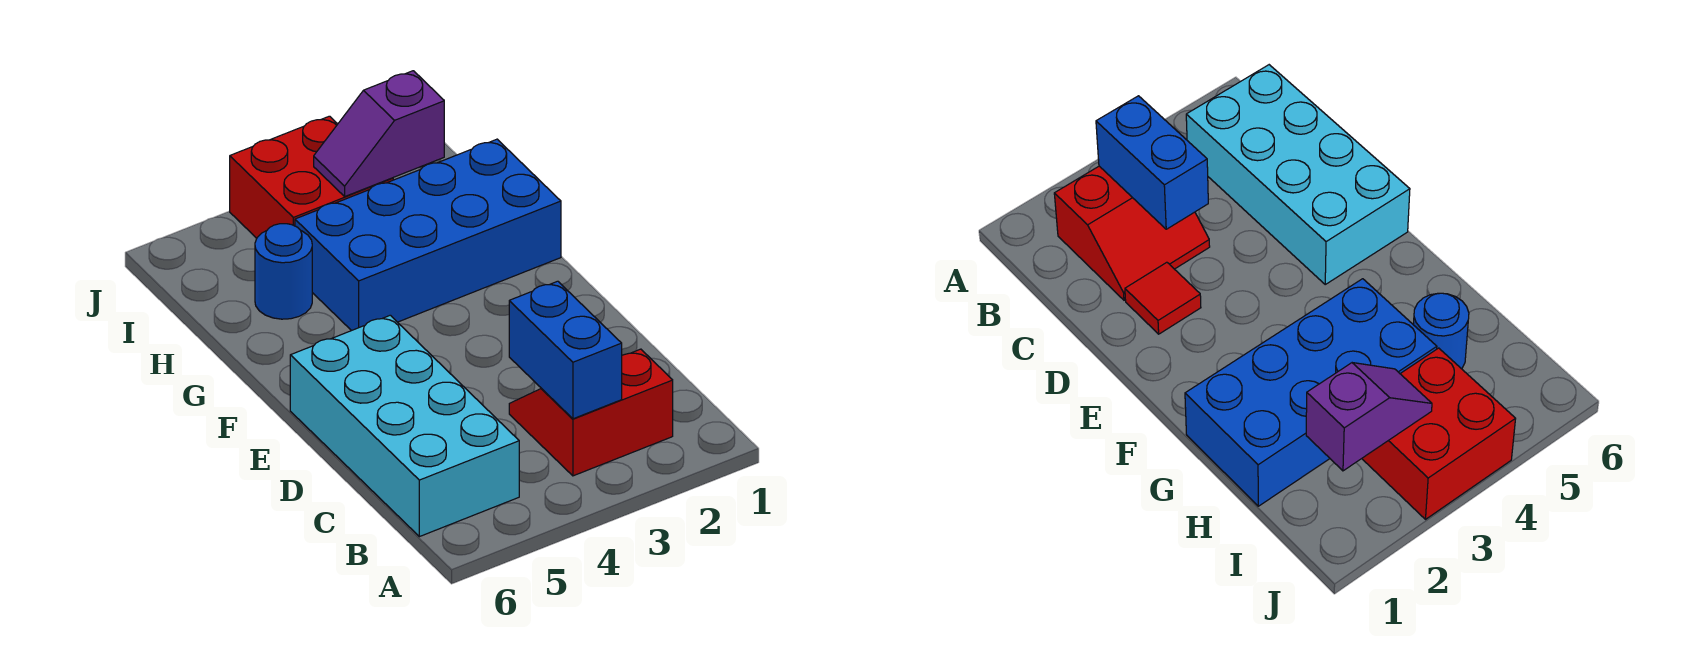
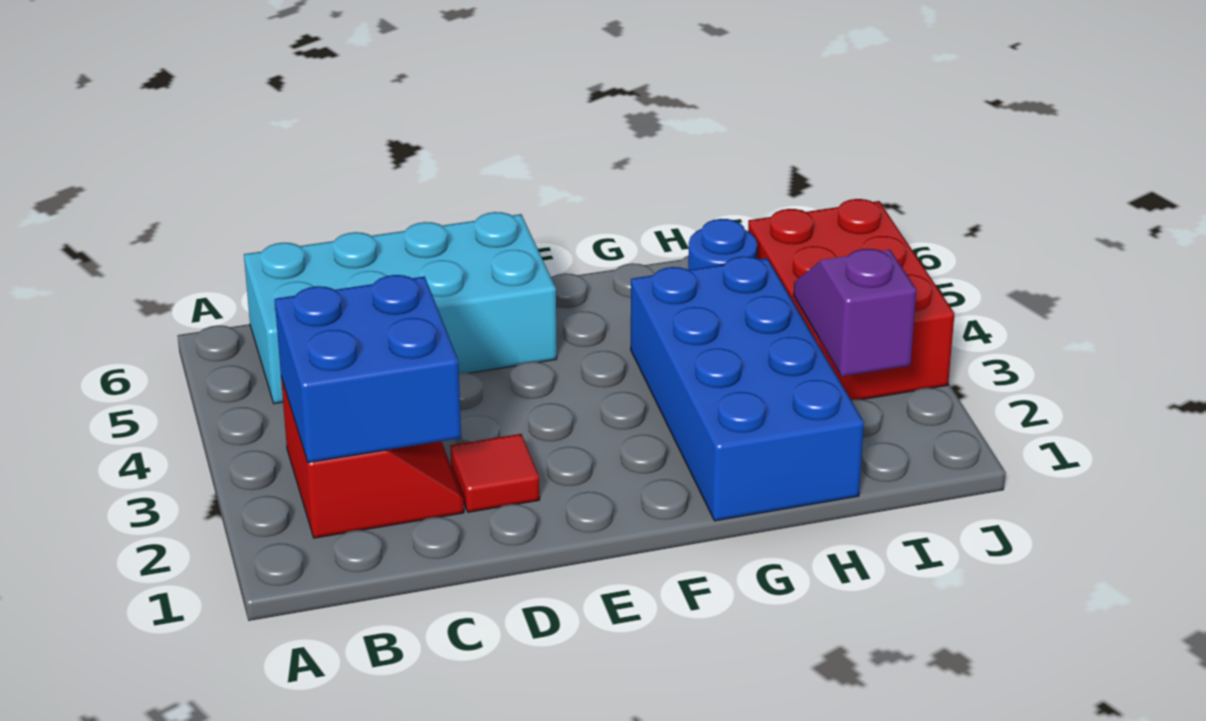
blue 1x2 brick [509,281,622,419] -> blue 2x2 brick [275,275,461,463]
red 2x2 brick [230,116,393,238] -> red 2x3 brick [748,199,955,400]

